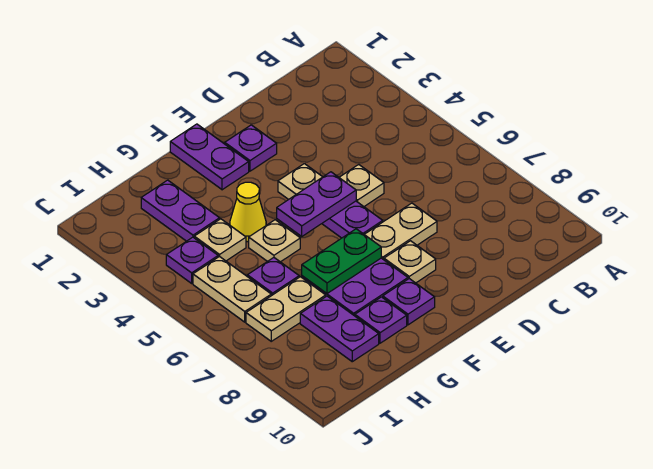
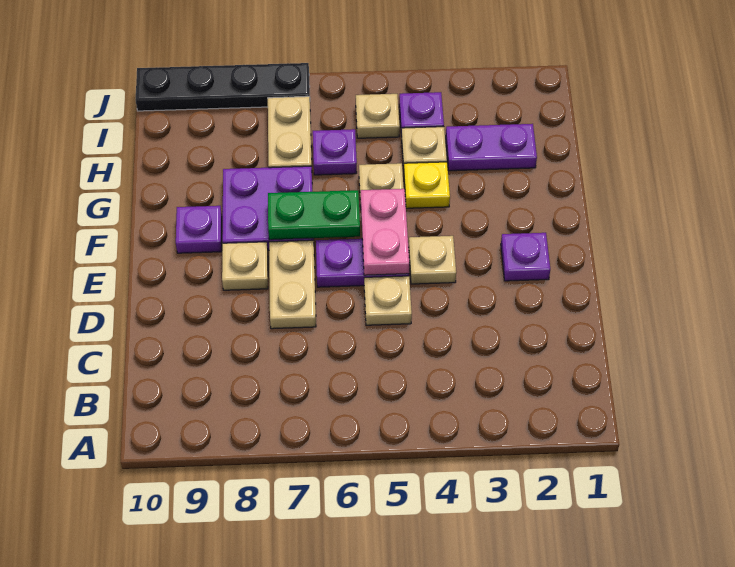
purple 1x2 plate [277,172,356,236] -> pink 1x2 plate [361,189,410,275]
purple 1x2 plate [170,124,249,190] -> none
green 1x2 plate [302,229,381,293] -> green 1x2 plate turned to [268,190,360,240]
yellow 1x1 cone [230,182,266,242] -> yellow 1x1 plate [404,162,450,208]
purple 1x1 plate [355,297,407,343] -> none
purple 1x2 plate [300,296,379,362] -> none
tan 1x2 plate [193,256,271,322] -> tan 1x1 plate [356,94,400,138]
none -> black 1x4 plate [136,63,310,111]

